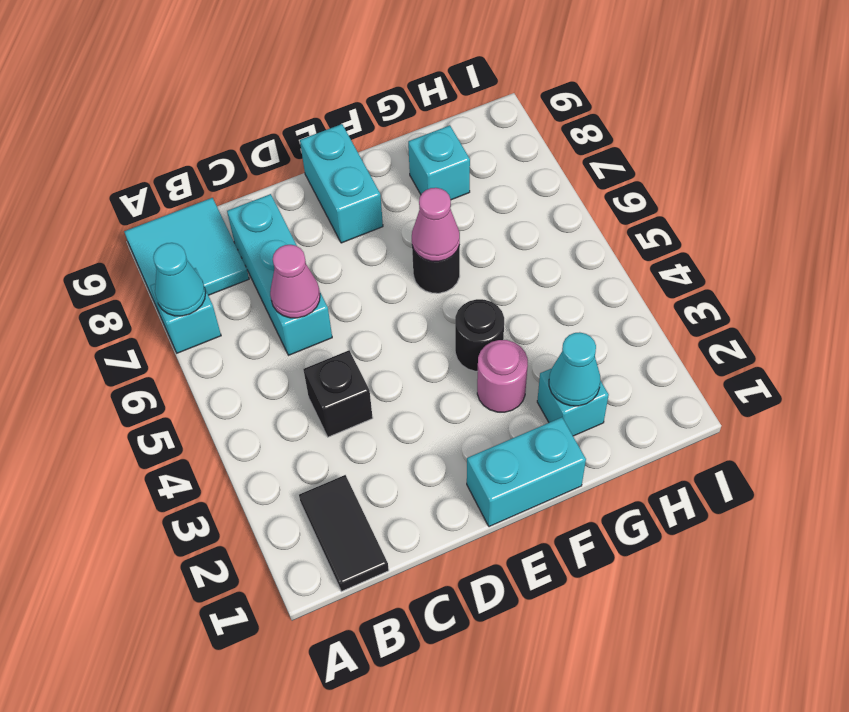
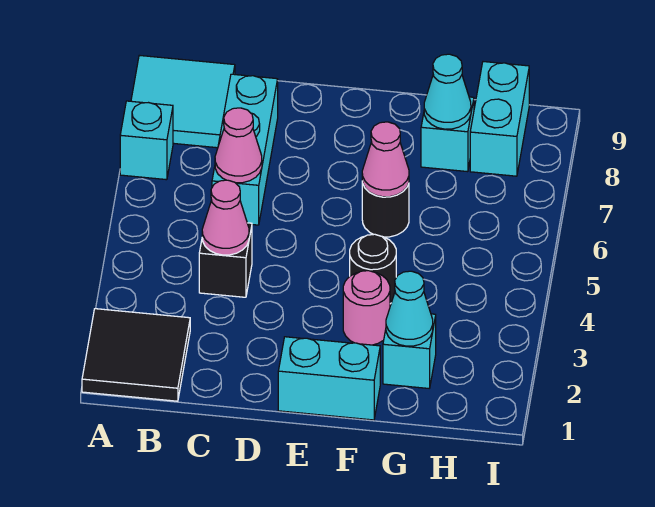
cyan 1x1 cone [153,243,206,316] -> cyan 1x1 cone moved to [424,54,471,129]
black 1x2 tile [299,475,389,591] -> black 2x2 tile [82,309,190,401]
none -> pink 1x1 cone [202,180,249,255]
cyan 1x2 brick [300,124,383,243] -> cyan 1x2 brick moved to [470,62,529,176]

